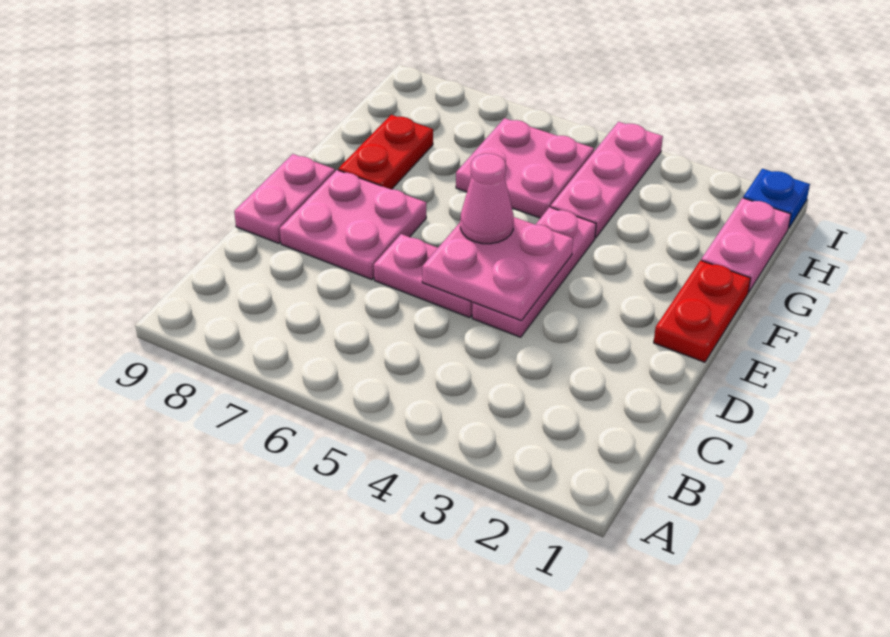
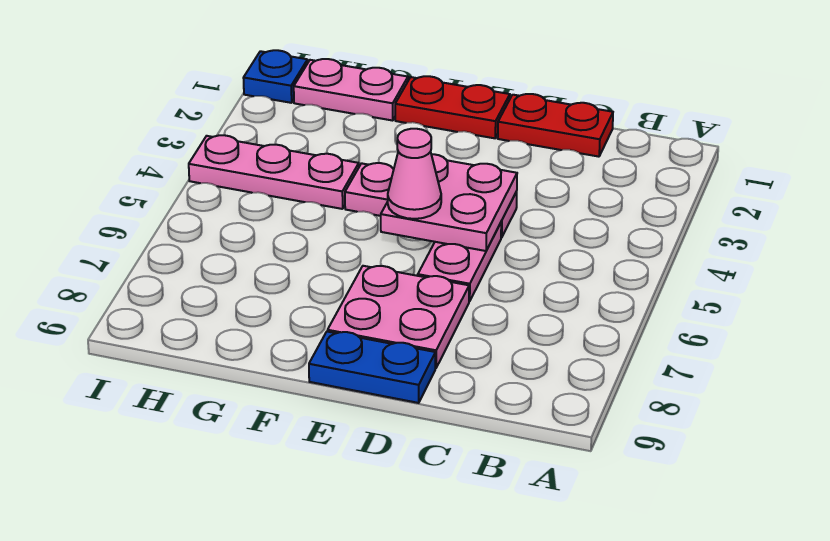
pink 1x2 plate [234,154,335,243] -> blue 1x2 plate [309,331,435,403]
red 1x2 plate [338,115,433,189] -> red 1x2 plate moved to [498,94,613,157]
pink 2x2 plate [456,118,594,218] -> none

